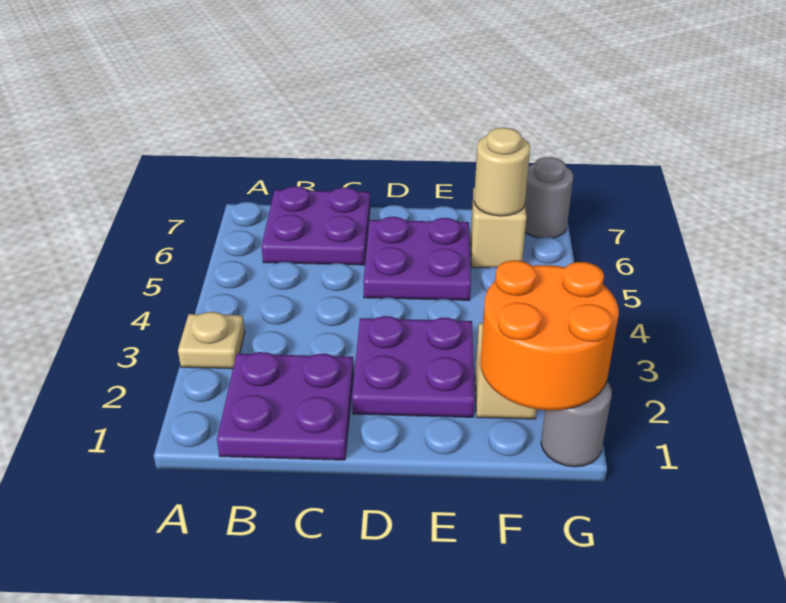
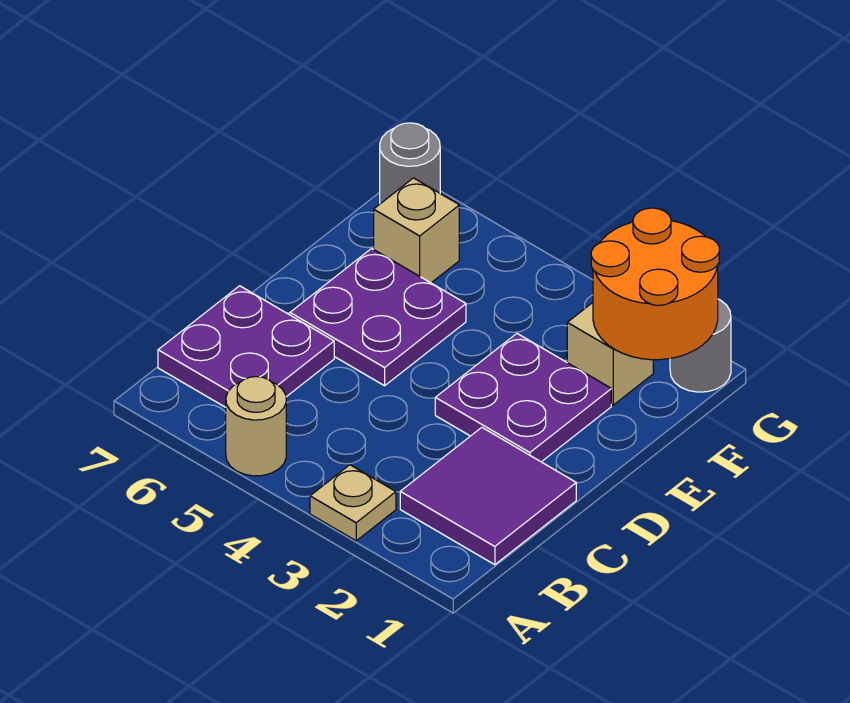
purple 2x2 plate [217,352,354,460] -> purple 2x2 tile [400,428,576,565]
tan 1x1 round brick [474,128,530,216] -> tan 1x1 round brick moved to [226,377,286,476]

